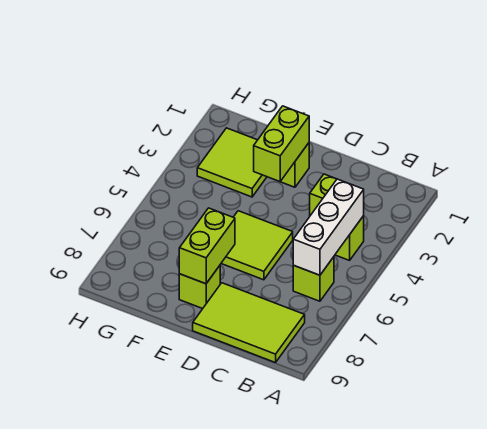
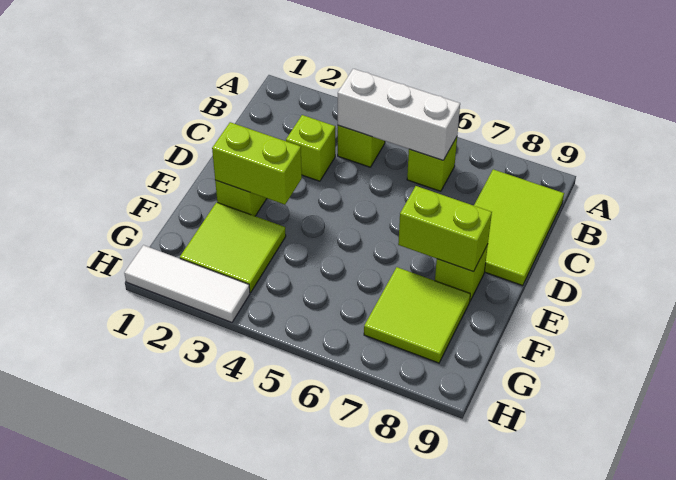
lime 2x2 tile [221,211,293,280] -> lime 2x2 tile moved to [364,267,470,363]
none -> white 1x3 tile [124,245,250,322]

